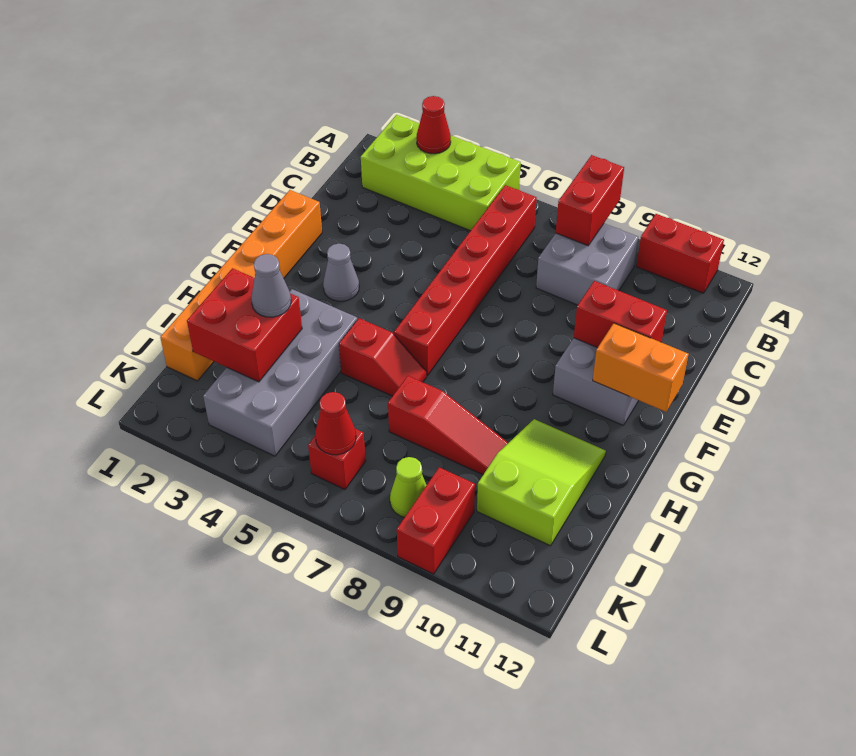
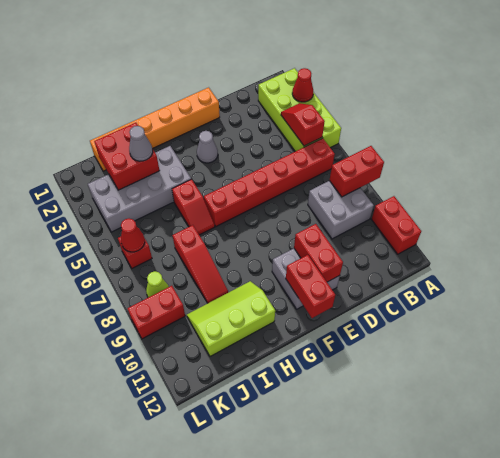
none -> red 1x2 slope [281,103,325,146]
orange 1x2 brick [593,323,688,412] -> red 1x2 brick [286,255,335,318]
lime 2x3 slope [477,419,606,546] -> lime 2x3 slope turned to [187,281,275,356]

